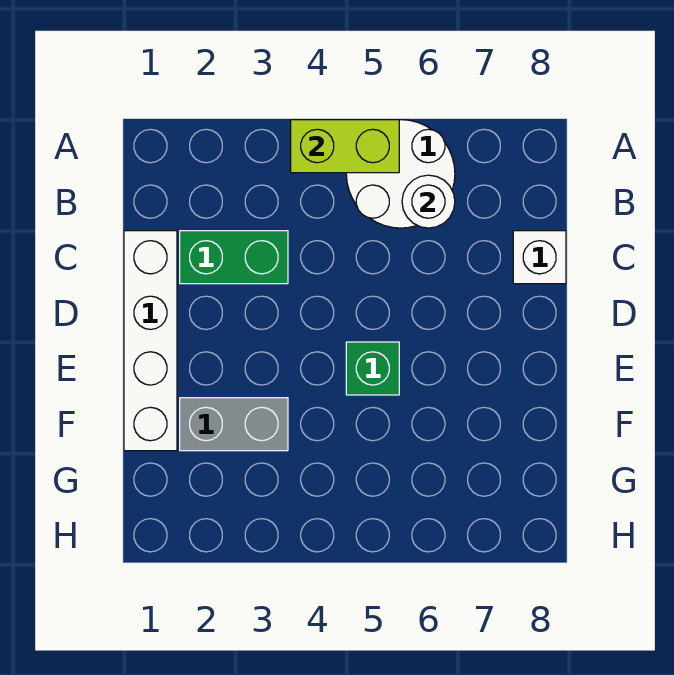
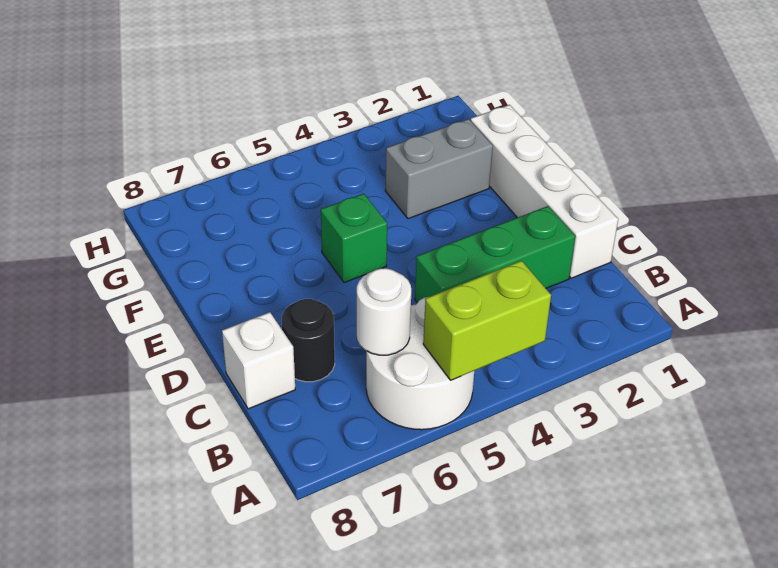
green 1x2 brick [180,231,288,284] -> green 1x3 brick [415,206,575,303]
none -> black 1x1 round brick [282,299,335,382]

